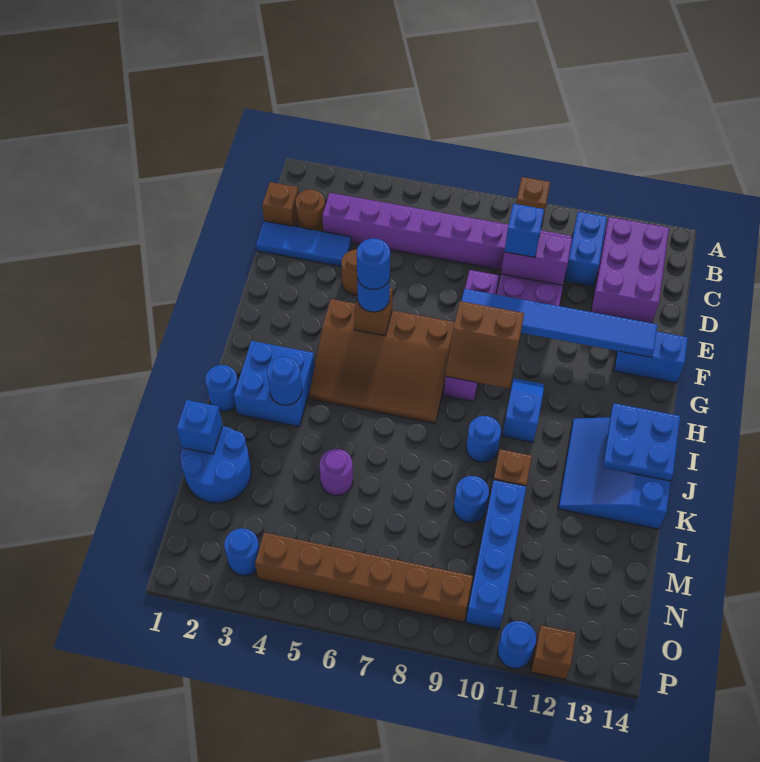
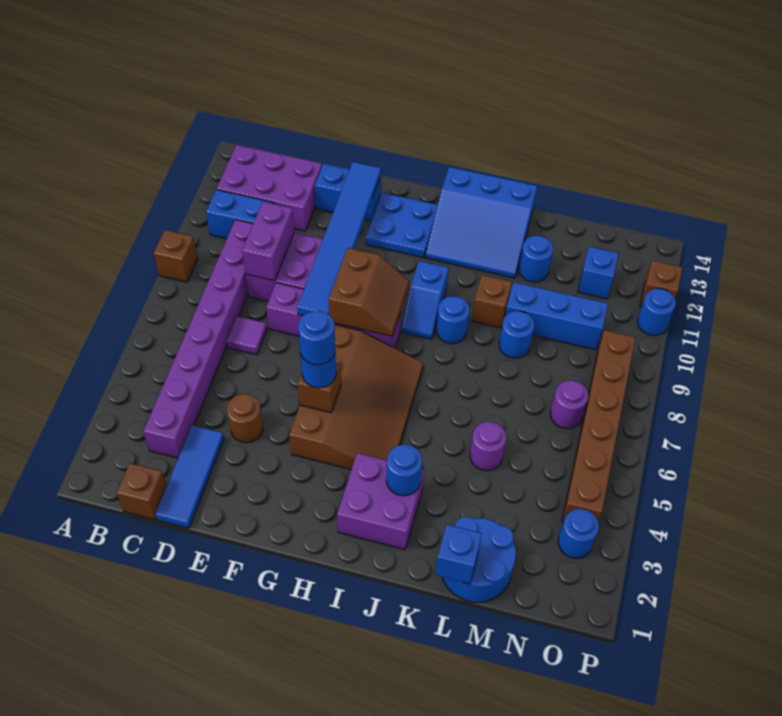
brown 1x1 round brick [295,190,325,231] -> none
none -> purple 1x1 tile [227,316,267,355]
blue 1x1 brick [504,204,544,257] -> blue 1x1 brick moved to [578,247,619,299]
blue 1x2 brick [614,332,688,383] -> blue 1x2 brick turned to [315,164,381,221]
blue 1x2 slope [502,378,544,443] -> blue 1x2 slope turned to [402,261,448,339]
blue 2x2 brick [234,341,315,427] -> purple 2x2 brick [337,453,424,550]
blue 2x2 plate [603,403,680,481] -> blue 2x2 plate moved to [366,193,438,258]
blue 1x1 round brick [205,365,238,411] -> blue 1x1 round brick moved to [519,236,553,282]
blue 1x4 brick [466,480,526,630] -> blue 1x3 brick [505,282,608,350]
none -> purple 1x1 round brick [550,380,588,429]

